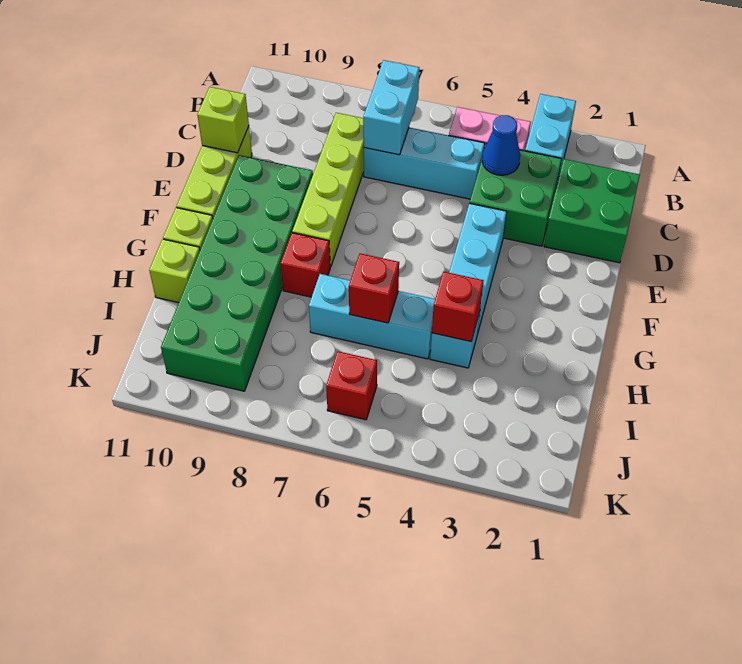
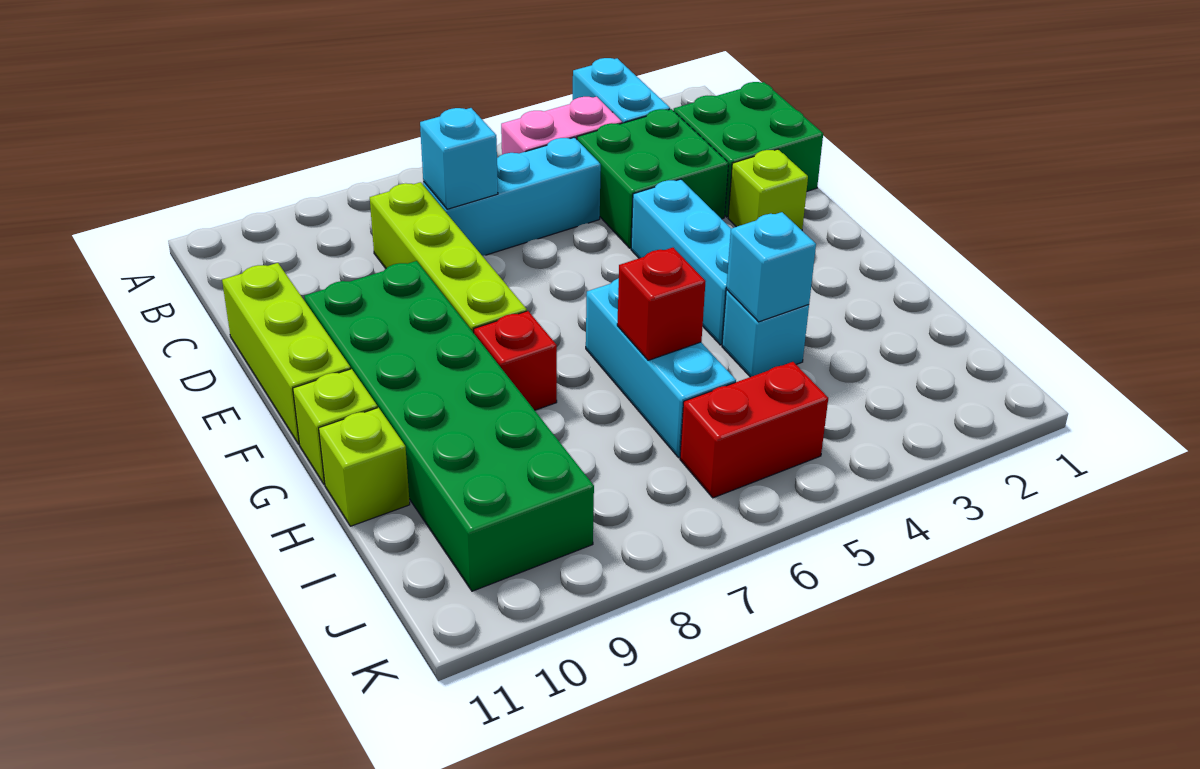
cyan 1x2 brick [363,60,419,155] -> cyan 1x1 brick [420,108,498,209]
blue 1x1 cone [482,115,520,175] -> none
lime 1x1 brick [197,87,249,153] -> lime 1x1 brick moved to [728,149,808,230]
red 1x1 brick [432,272,484,341] -> cyan 1x1 brick [726,212,816,322]
cyan 1x3 brick [309,274,435,359] -> cyan 1x3 brick turned to [586,278,736,458]
red 1x1 brick [326,351,377,420] -> red 1x2 brick [680,362,828,498]

